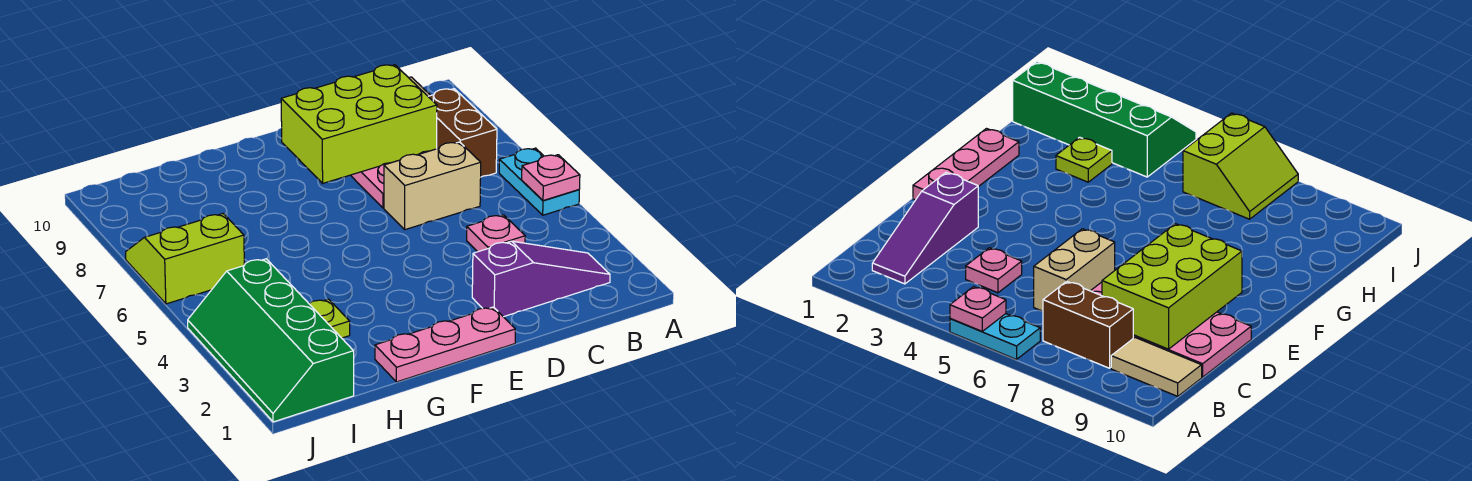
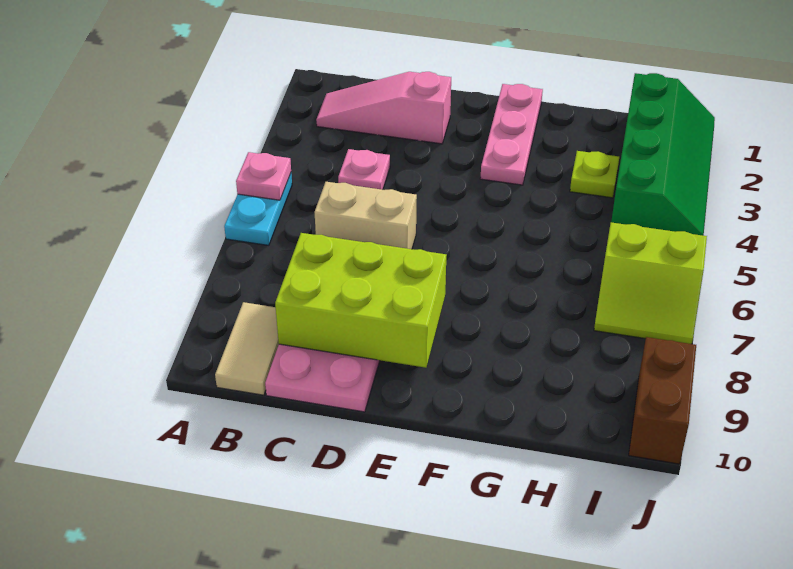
purple 1x3 slope [472,241,610,317] -> pink 1x3 slope [316,72,451,144]
brown 1x2 brick [428,89,497,177] -> brown 1x2 brick moved to [629,337,696,464]
pink 1x3 plate [375,307,515,382] -> pink 1x3 plate turned to [480,84,543,185]

